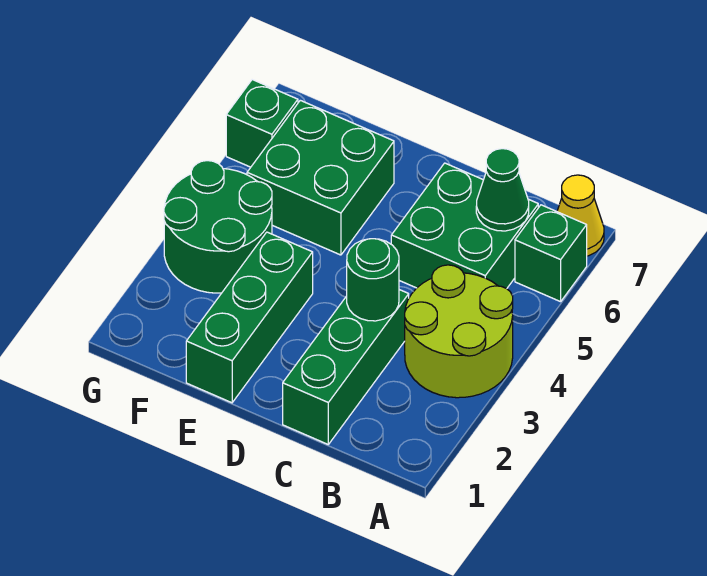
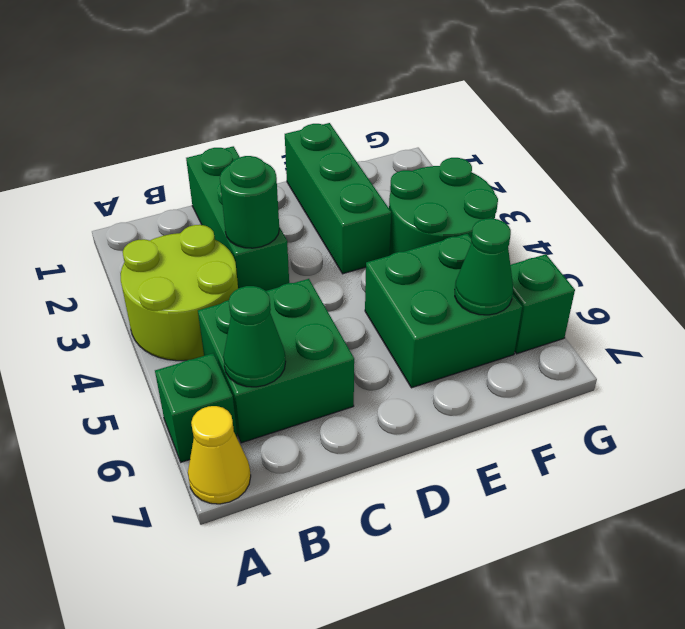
none -> green 1x1 cone [455,218,513,315]

